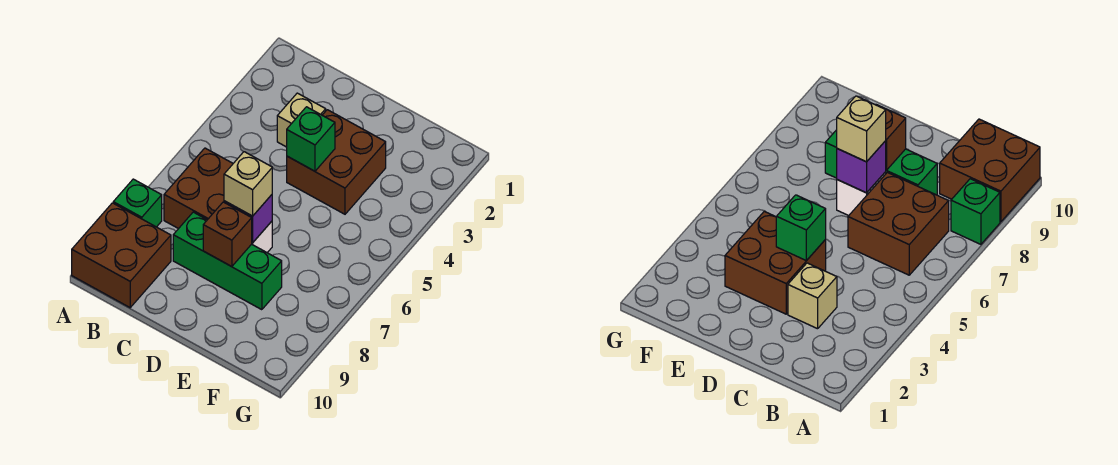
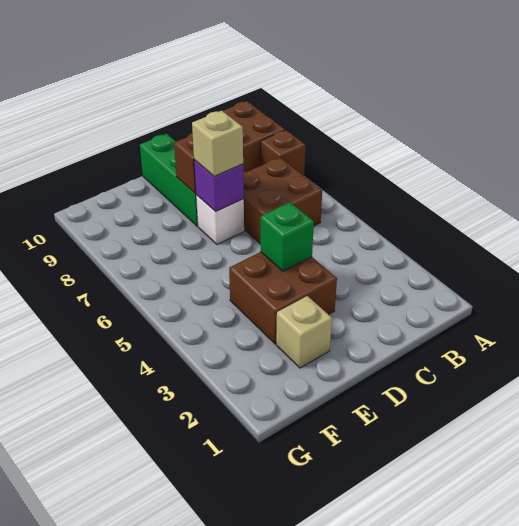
green 1x1 brick [113,179,162,227] -> brown 1x1 brick [261,130,305,175]
tan 1x1 brick [277,93,326,147] -> tan 1x1 brick moved to [276,296,332,368]
green 1x3 brick [173,212,282,310] -> green 1x3 brick turned to [140,134,198,226]

